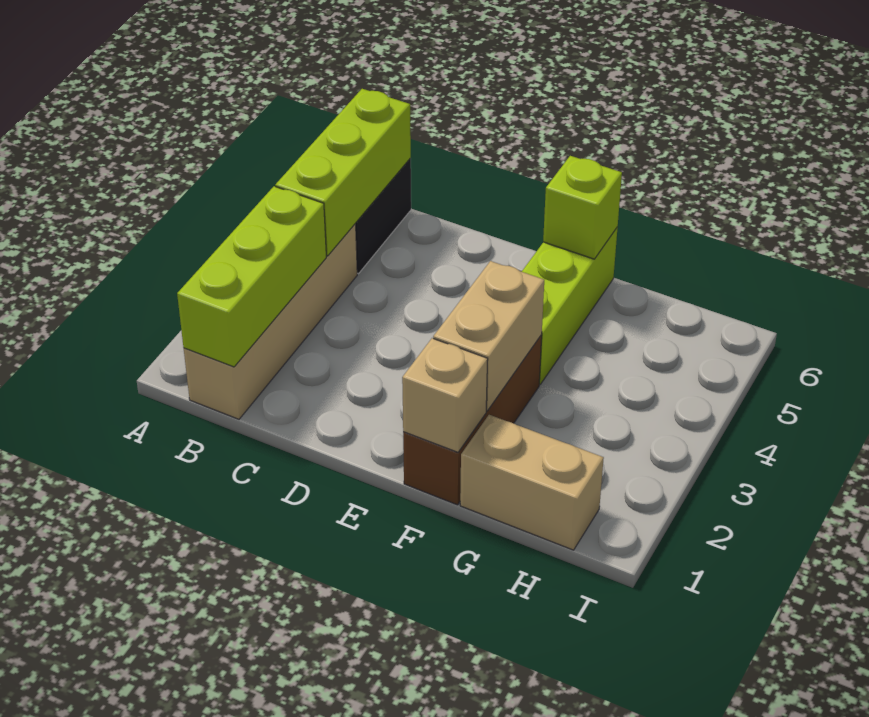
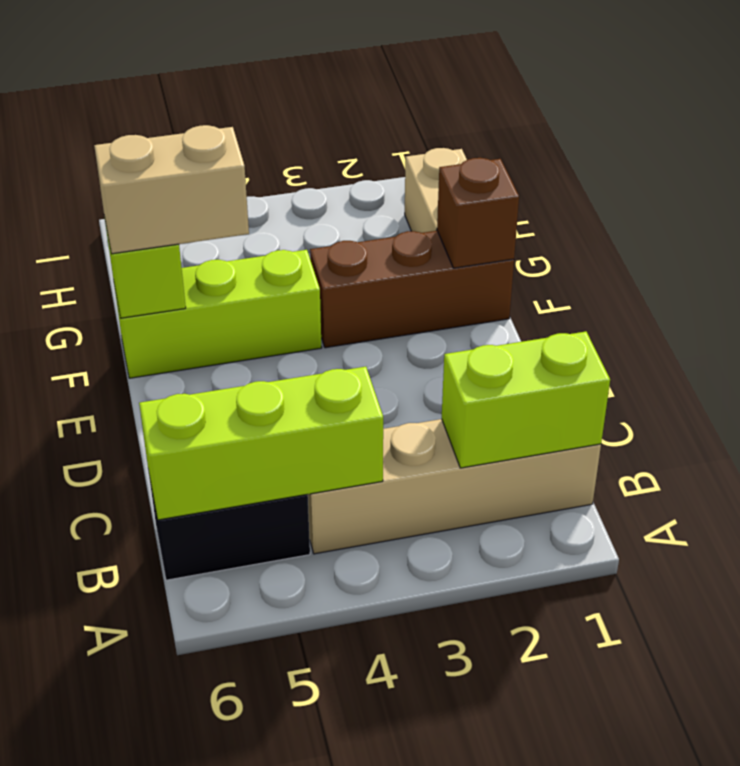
lime 1x3 brick [177,186,326,367] -> lime 1x2 brick [442,332,610,468]
tan 1x1 brick [402,338,488,452] -> brown 1x1 brick [437,158,519,268]
tan 1x2 brick [433,261,544,411] -> tan 1x2 brick moved to [94,125,249,254]

